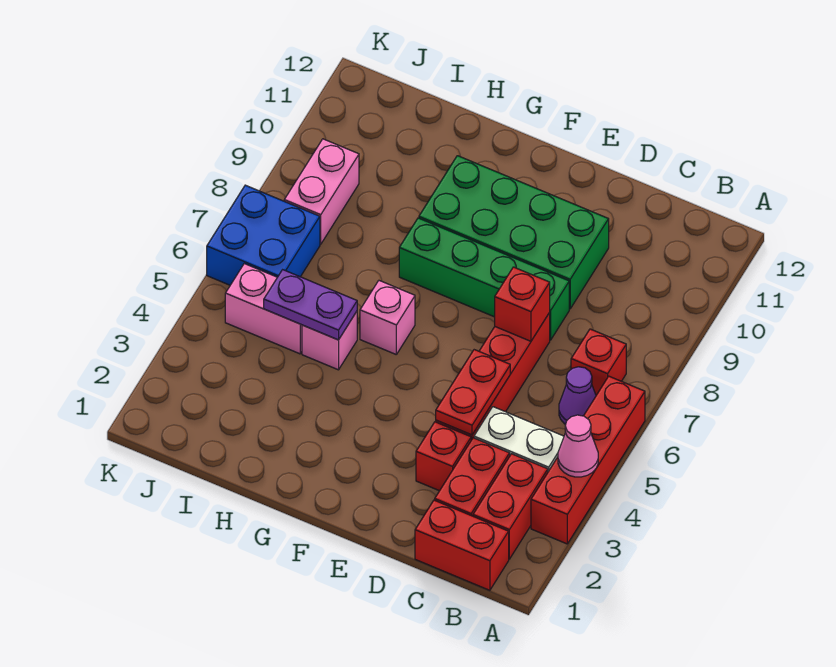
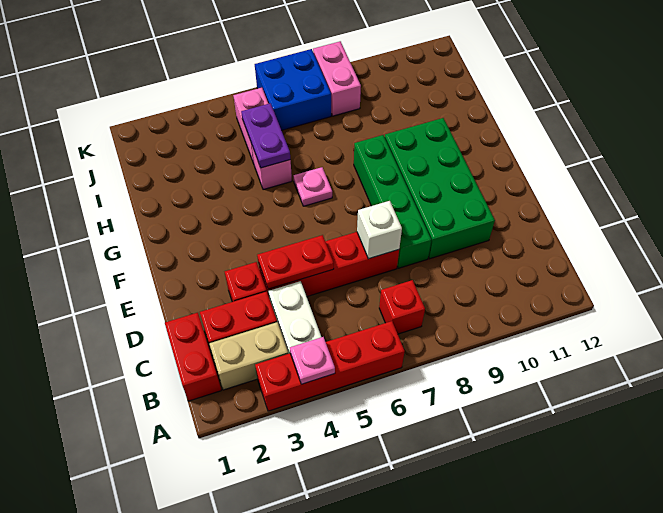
pink 1x1 cone [558,415,598,477] -> pink 1x1 plate [290,337,335,384]
red 1x2 brick [473,454,548,559] -> tan 1x2 brick [209,322,288,390]
purple 1x1 cone [559,367,596,425] -> none
red 1x1 brick [495,267,550,341] -> white 1x1 brick [357,201,402,259]
pink 1x1 brick [360,281,415,354] -> pink 1x1 plate [294,167,332,206]
pink 1x2 brick [284,139,359,244] -> pink 1x2 brick turned to [313,41,361,116]

